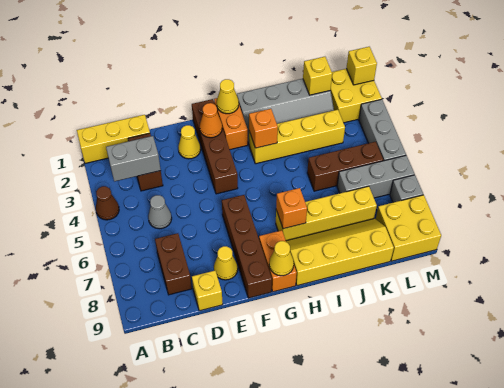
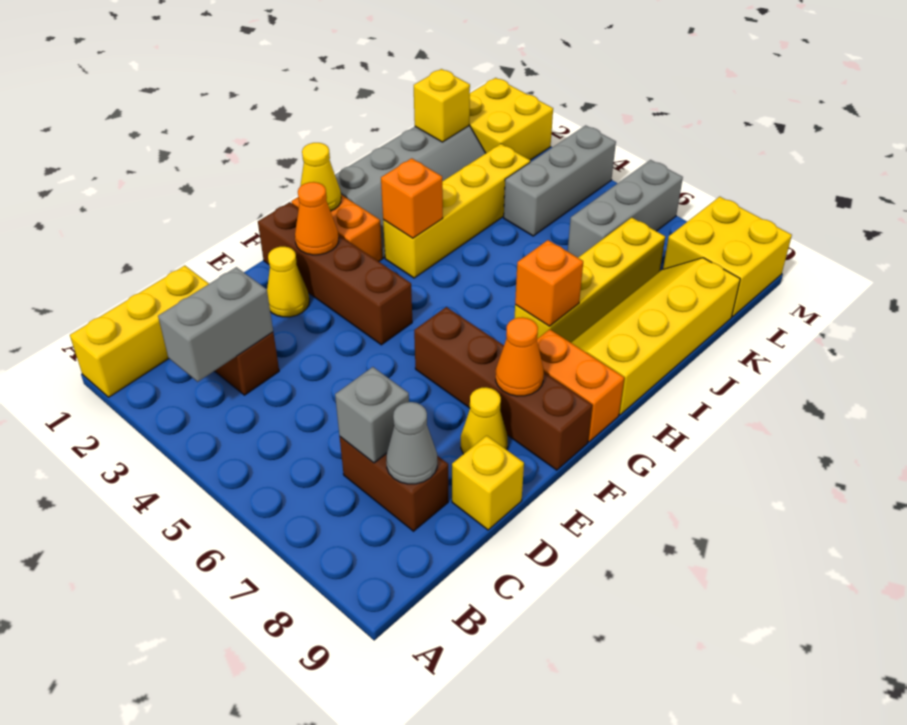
brown 1x1 cone [96,186,119,220] -> none
grey 1x1 cone [148,195,172,229] -> grey 1x1 cone moved to [386,402,437,484]
none -> orange 1x1 cone [496,317,544,396]
yellow 1x1 cone [269,241,294,276] -> none
brown 1x3 brick [307,142,383,191] -> none
yellow 1x1 brick [346,47,377,85] -> none
grey 1x3 brick [359,99,406,161] -> grey 1x3 brick turned to [504,125,616,236]
grey 1x1 brick [390,175,423,202] -> grey 1x1 brick moved to [335,367,409,463]

